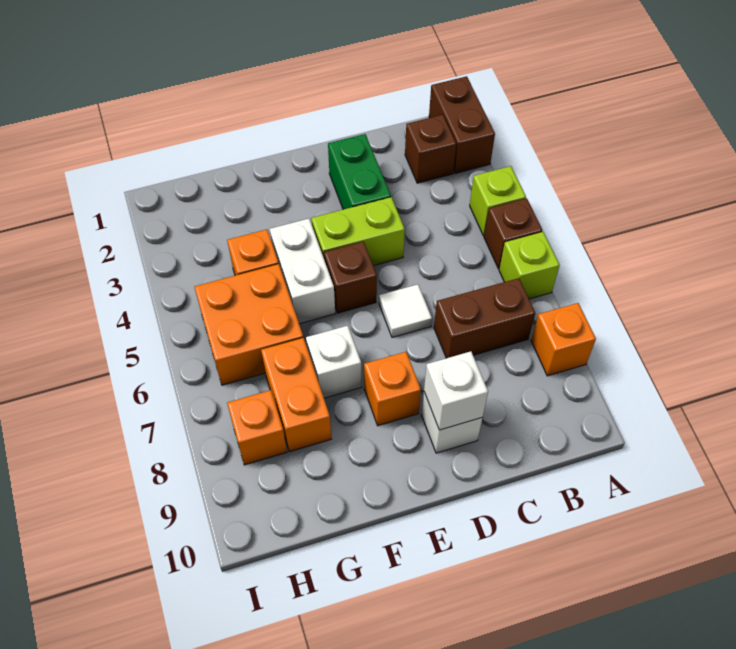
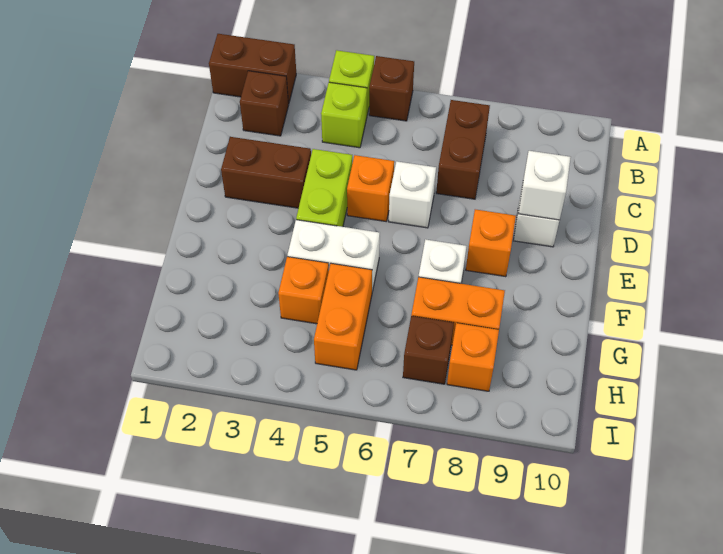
lime 1x1 brick [499,232,560,299] -> lime 1x1 brick moved to [321,82,367,148]
orange 1x1 brick [531,303,596,376] -> orange 1x1 brick moved to [347,155,394,221]
green 1x2 brick [328,134,391,210] -> brown 1x2 brick [221,137,311,208]
white 1x1 tile [379,284,432,337] -> white 1x1 brick [389,161,436,228]
brown 1x1 brick [324,242,377,313] -> brown 1x1 brick moved to [403,316,454,384]
orange 2x2 brick [195,264,303,385] -> orange 1x2 brick [314,264,372,370]

